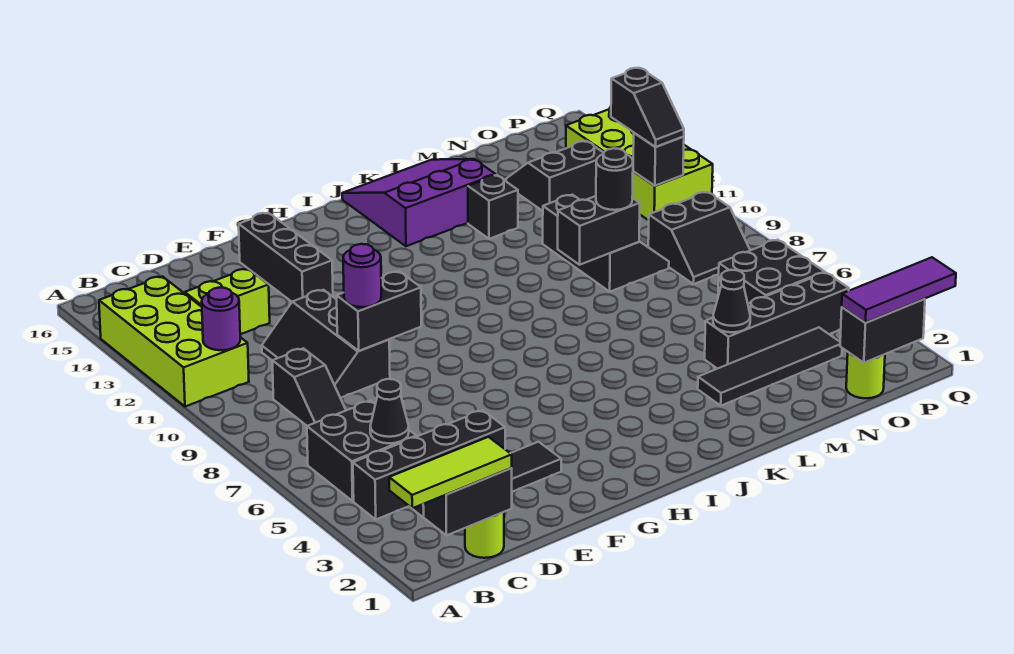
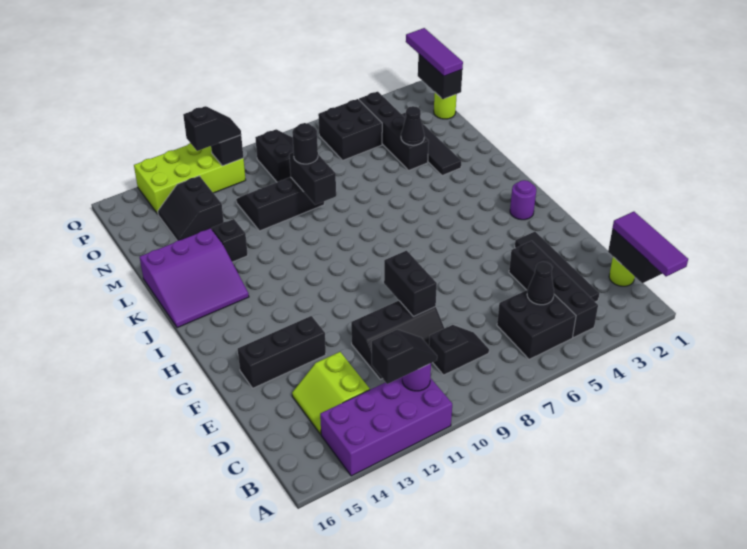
lime 1x3 tile [389,437,512,508] -> purple 1x3 tile [613,212,688,276]
lime 2x4 brick [99,276,249,407] -> purple 2x4 brick [320,377,452,476]
none -> black 1x2 slope [372,330,437,384]
purple 1x1 round brick [343,244,381,307] -> purple 1x1 round brick moved to [510,180,536,220]
purple 3x3 slope [342,159,496,246] -> purple 3x3 slope turned to [140,228,249,328]

